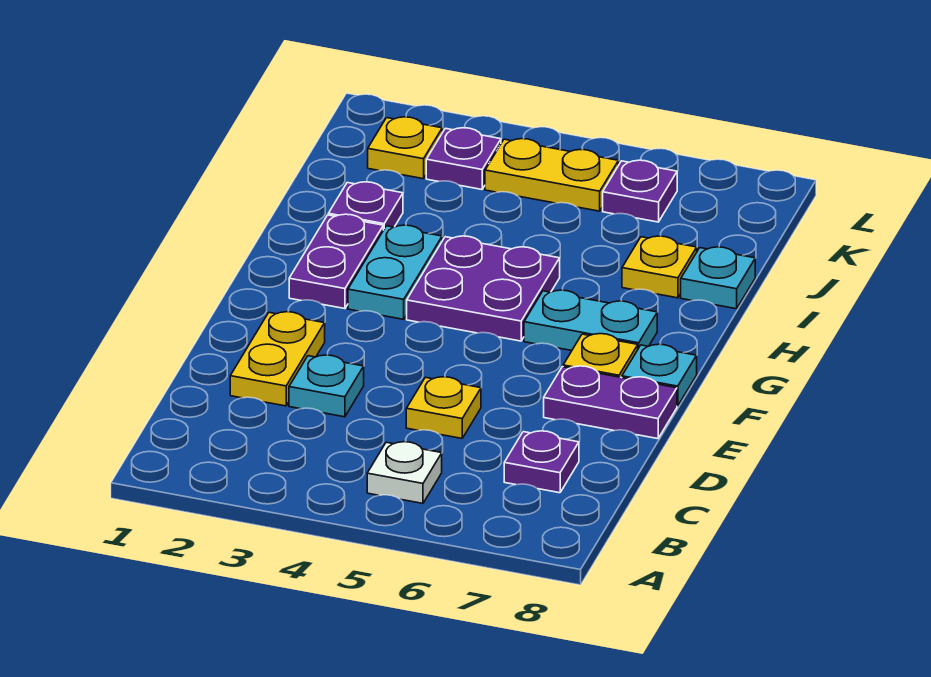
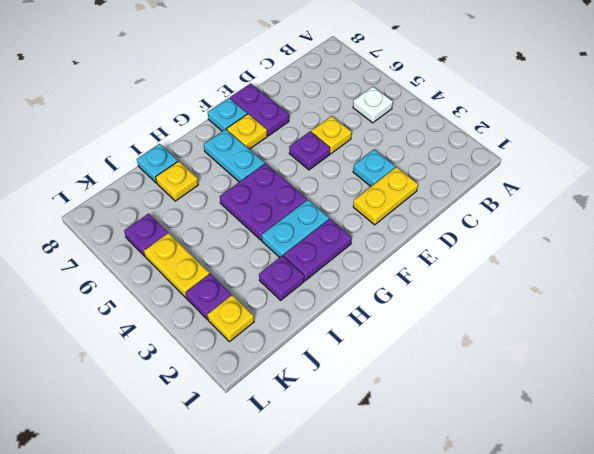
purple 1x1 plate [504,431,579,493] -> purple 1x1 plate moved to [289,131,330,170]

